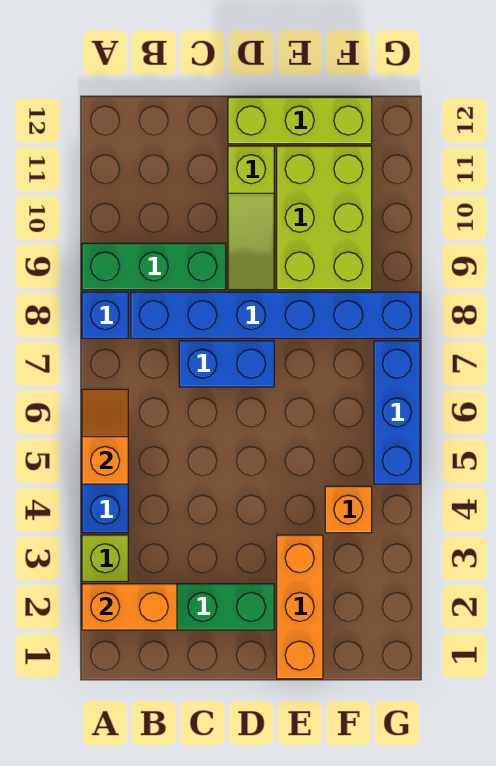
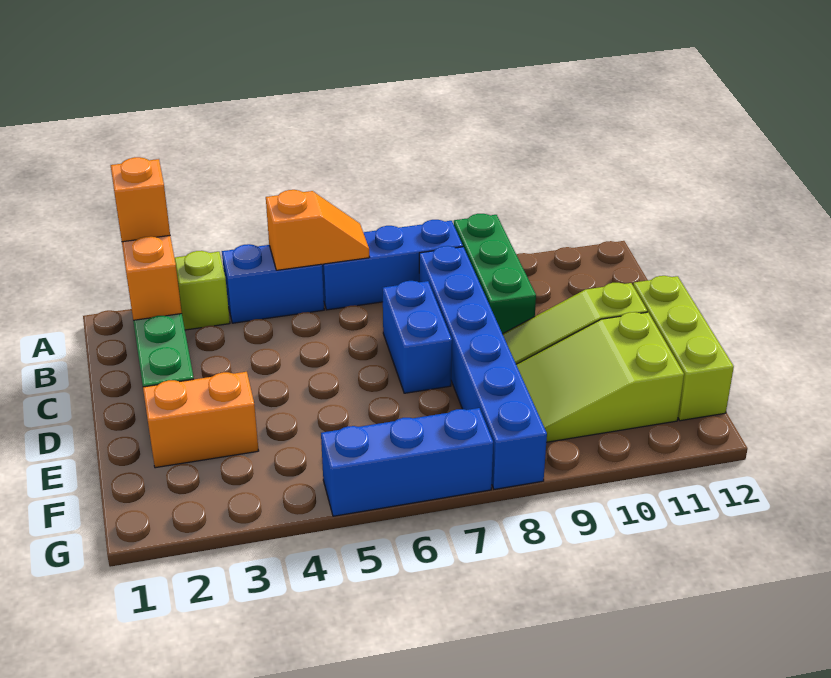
blue 1x1 brick [82,292,128,338] -> blue 1x3 brick [322,220,463,310]
orange 1x3 brick [277,535,323,679] -> orange 1x2 brick [143,372,259,468]
lime 2x3 brick [277,146,372,290] -> lime 2x3 slope [516,312,684,442]
orange 1x1 brick [325,486,372,533] -> orange 1x1 brick moved to [111,157,170,242]

